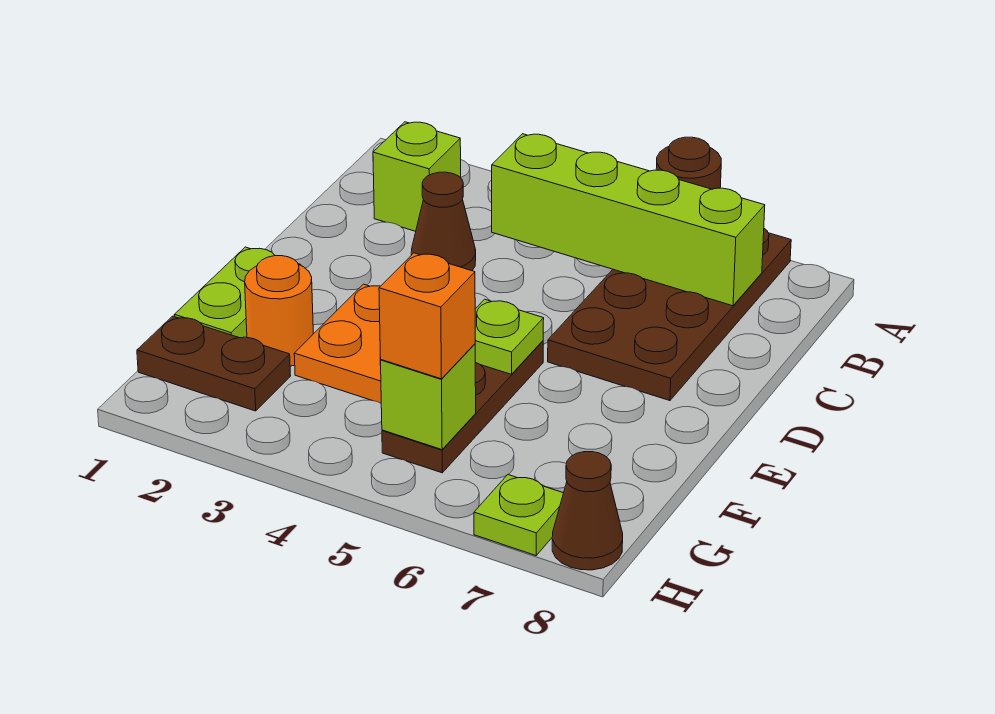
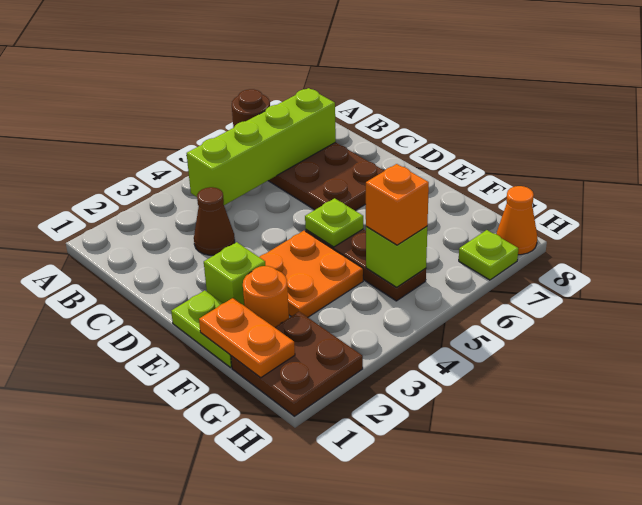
lime 1x1 brick [373,122,461,231] -> lime 1x1 brick moved to [204,242,266,305]
none -> orange 1x2 plate [199,298,295,378]
brown 1x2 plate [137,316,291,411] -> brown 2x2 plate [231,312,363,416]
brown 1x1 cone [552,452,623,570] -> orange 1x1 cone [496,186,537,255]

